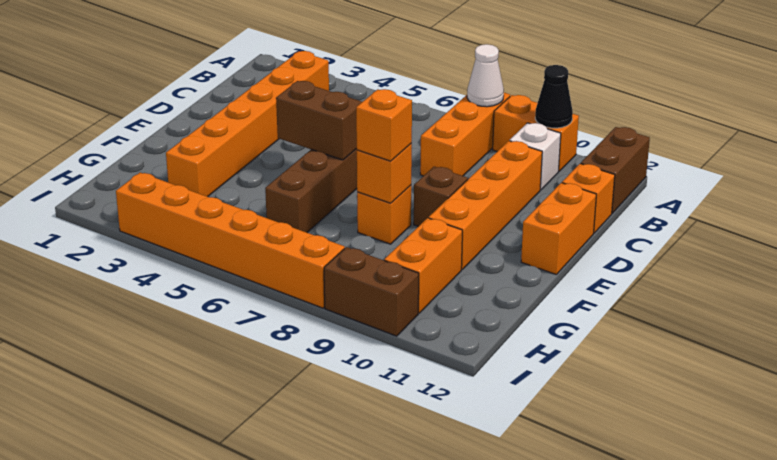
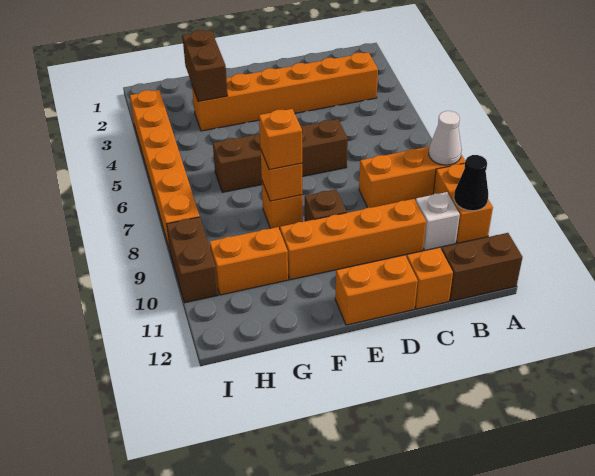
brown 1x2 brick [276,81,362,160] -> brown 1x2 brick moved to [182,30,228,102]

